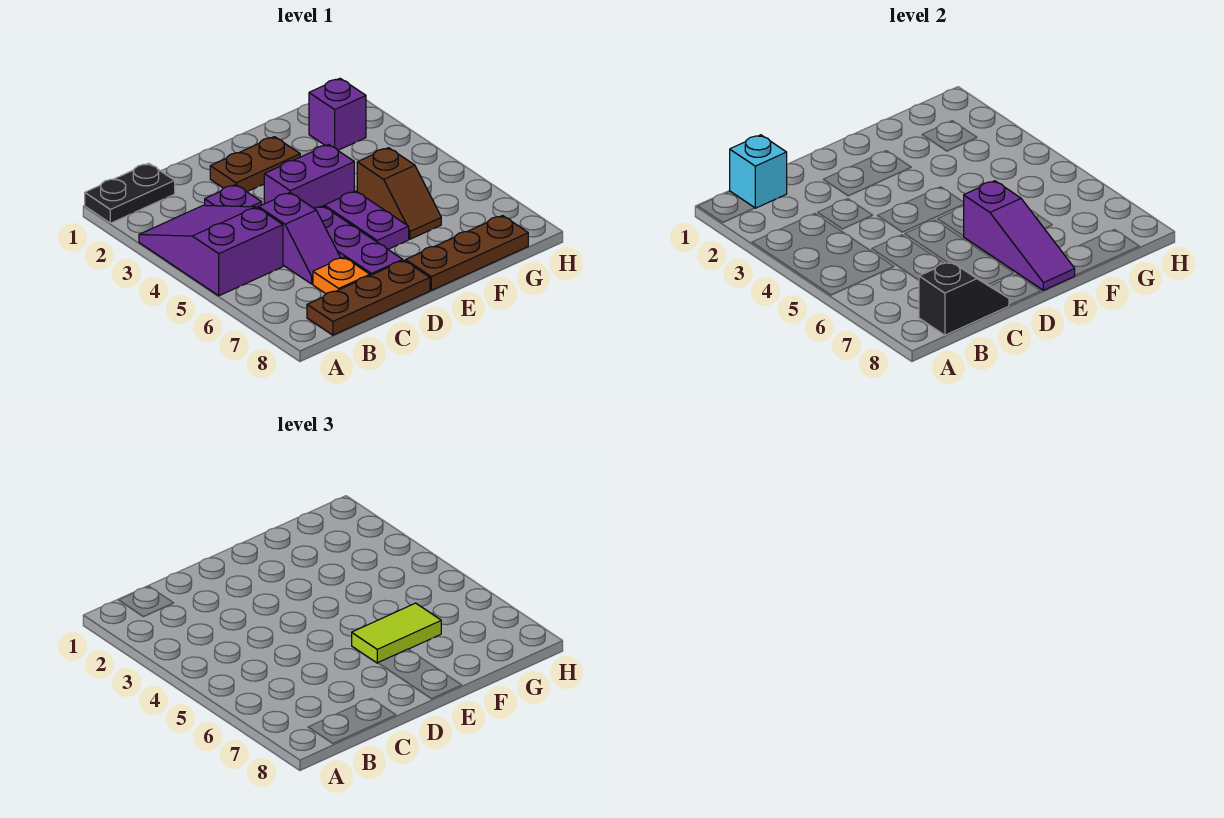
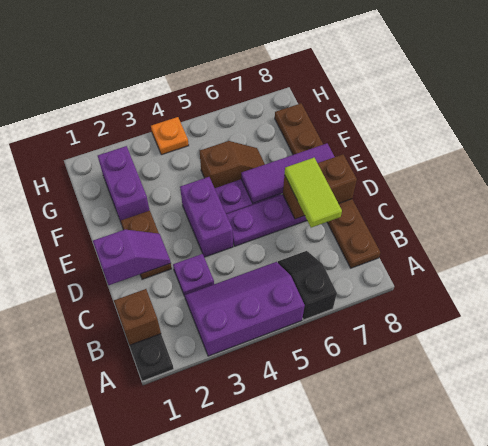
purple 2x3 slope [139,205,283,296] -> purple 2x3 slope turned to [185,262,305,356]
cyan 1x1 brick [730,135,787,208] -> brown 1x1 brick [114,289,161,345]
black 1x2 slope [919,262,1009,335] -> black 1x2 slope moved to [278,251,337,320]
purple 1x2 slope [259,193,340,284] -> purple 1x2 slope moved to [93,230,171,285]
orange 1x1 plate [313,257,370,294] -> orange 1x1 plate moved to [151,117,189,155]
none -> brown 1x2 brick [283,155,357,219]
purple 1x3 slope [963,181,1075,290] -> purple 1x3 tile [241,144,335,203]
lime 1x2 tile [352,603,441,663] -> lime 1x2 tile moved to [285,158,342,228]
purple 1x1 brick [309,78,366,150] -> purple 1x2 brick [98,146,150,222]

